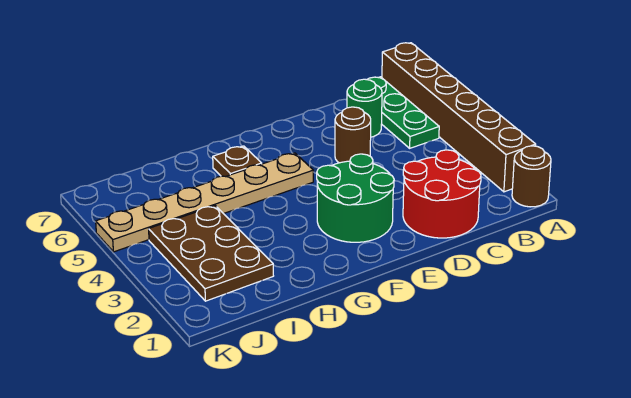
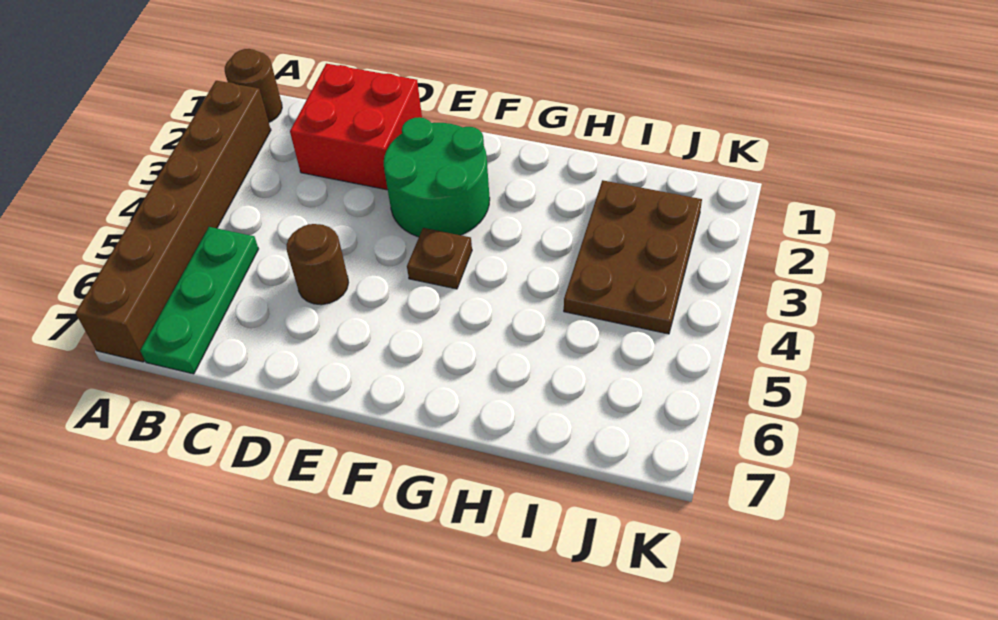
red 2x2 round brick [403,150,481,238] -> red 2x2 brick [290,64,422,190]
green 1x1 round brick [347,79,382,137] -> none
tan 1x6 plate [96,153,313,252] -> none
brown 1x1 plate [213,146,262,177] -> brown 1x1 plate moved to [407,228,472,289]

